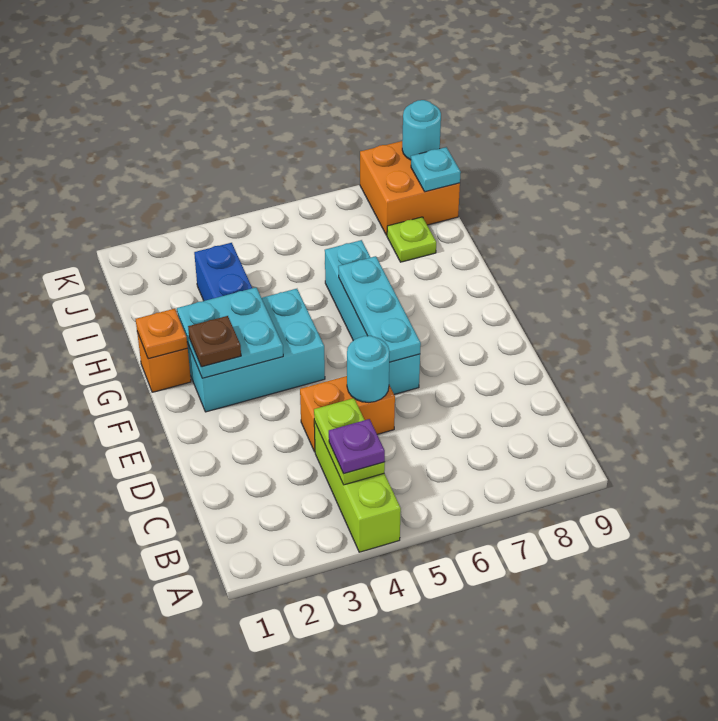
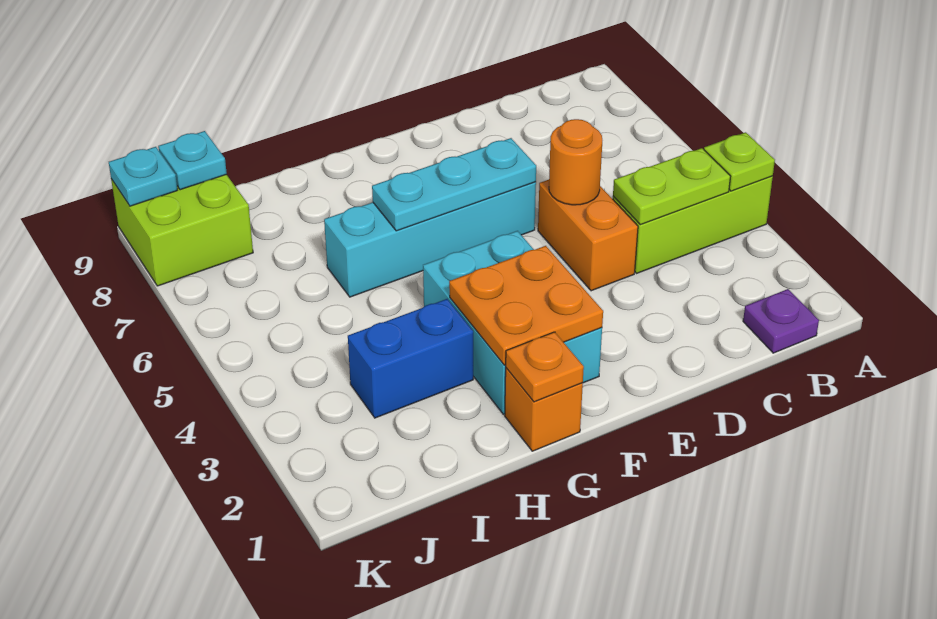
purple 1x1 plate [329,419,385,474] -> purple 1x1 plate moved to [743,289,819,353]
cyan 1x1 round brick [347,336,390,402] -> orange 1x1 round brick [549,119,602,205]
cyan 2x2 plate [177,287,283,378] -> orange 2x2 plate [449,246,603,365]
brown 1x1 plate [188,316,241,367] -> none
lime 1x1 plate [387,217,436,262] -> lime 1x1 plate moved to [704,132,775,191]
orange 2x2 brick [360,141,460,235] -> lime 2x2 brick [111,175,253,286]
cyan 1x1 round brick [402,100,441,160] -> cyan 1x1 plate [109,147,177,206]

